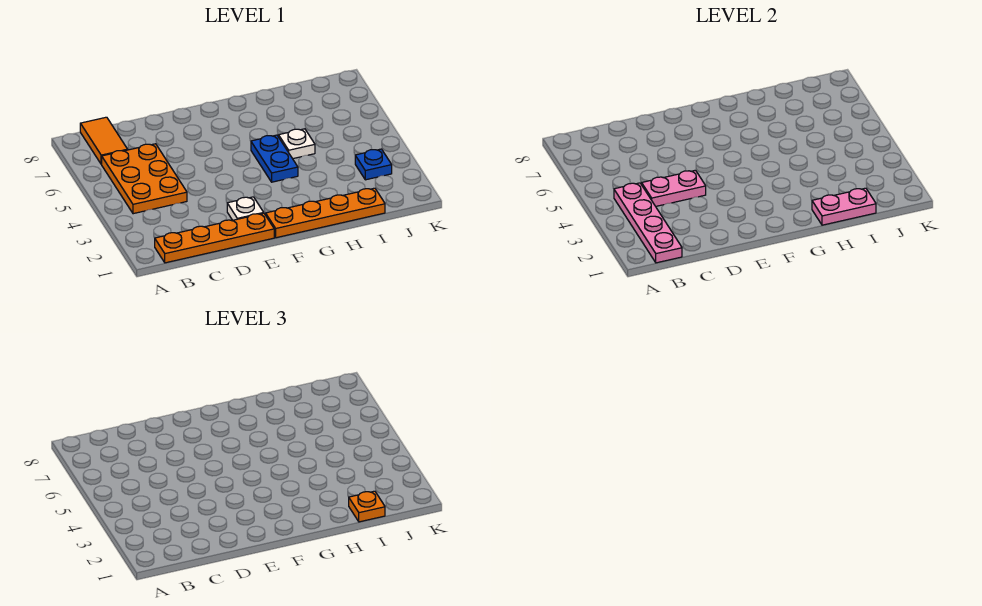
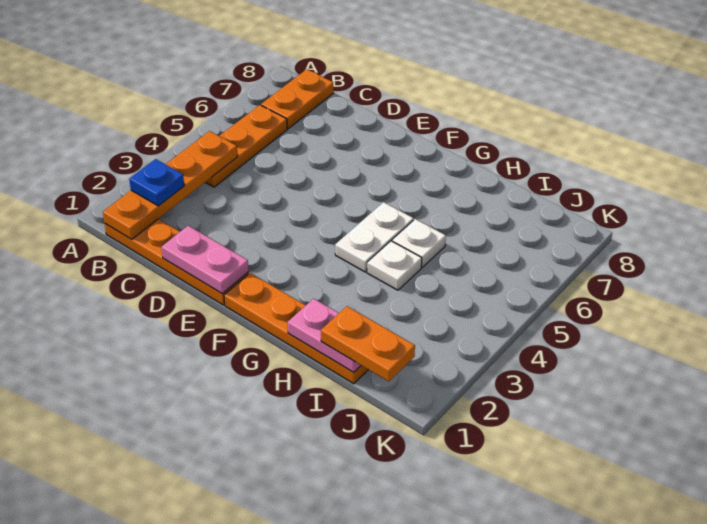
pink 1x4 plate [614,183,682,263] -> orange 1x4 plate [103,131,238,239]
orange 2x3 plate [102,144,187,214] -> orange 1x3 plate [205,105,287,187]
orange 1x2 tile [80,117,128,164] -> orange 1x2 plate [261,69,334,129]
pink 1x2 plate [642,170,706,206] -> pink 1x2 plate moved to [162,226,249,293]
white 1x1 plate [227,197,264,220] -> white 1x1 plate moved to [367,241,422,290]
blue 1x2 plate [251,135,298,182] -> white 1x2 plate [335,202,414,272]
orange 1x1 plate [349,491,385,522] -> orange 1x2 plate [321,306,415,382]
blue 1x1 plate [355,149,392,180] -> blue 1x1 plate moved to [129,159,184,206]

